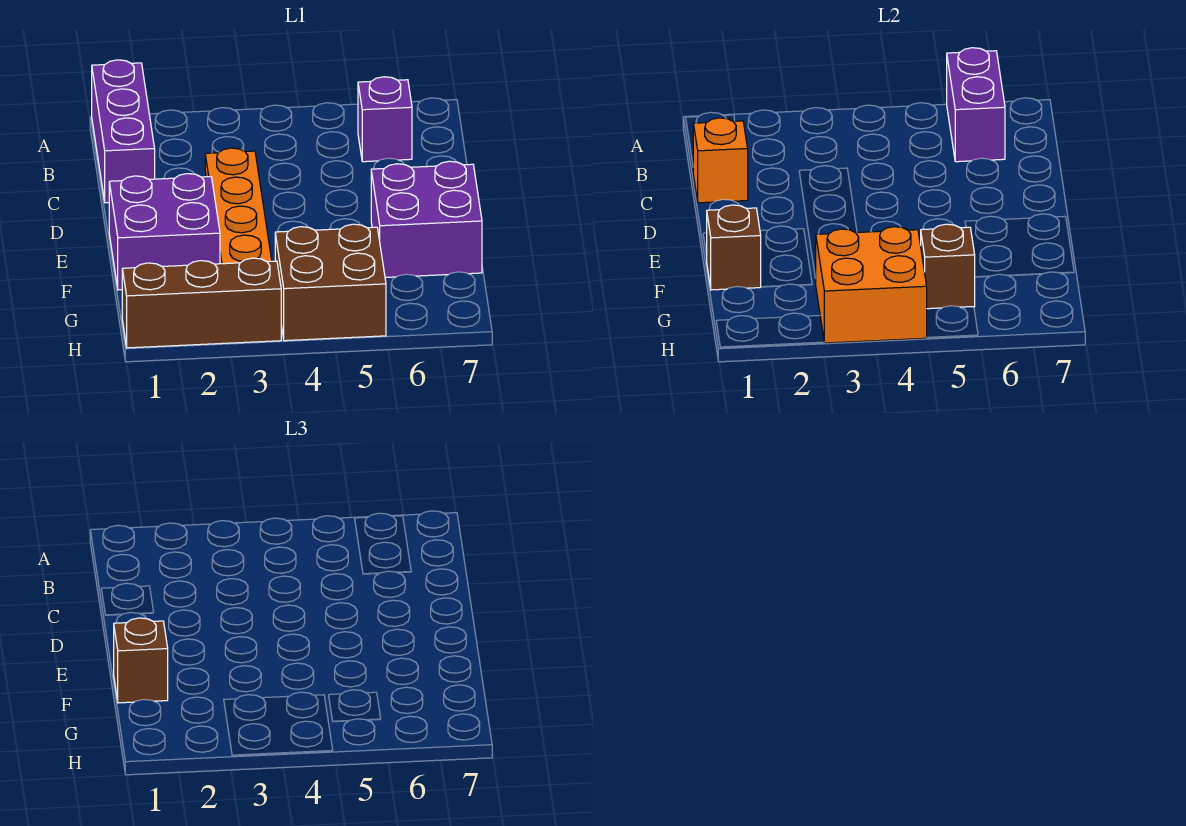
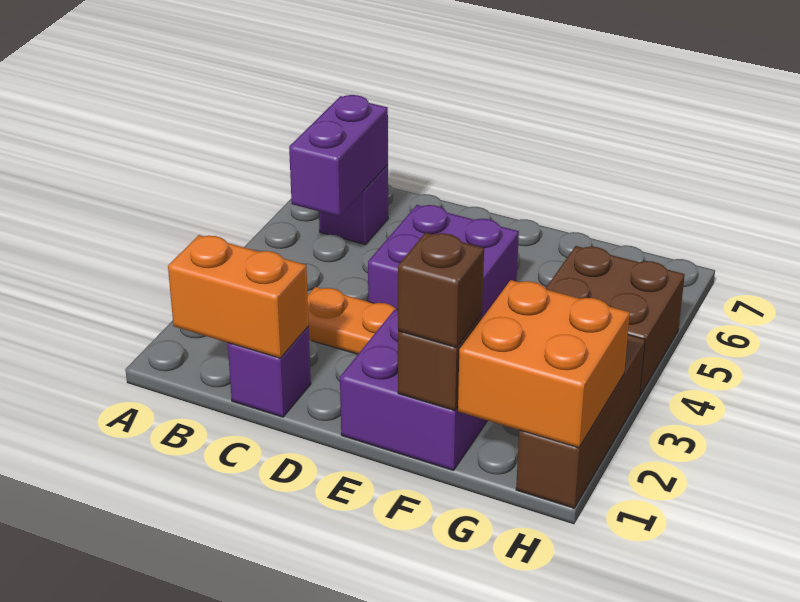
purple 1x3 brick [92,60,155,203] -> purple 1x1 brick [228,326,311,417]
purple 1x2 brick [947,48,1005,162] -> purple 1x2 brick turned to [289,95,388,217]
orange 1x1 brick [693,118,748,203] -> orange 1x2 brick [168,235,309,358]
purple 2x2 brick [371,161,482,277] -> purple 2x2 brick moved to [368,205,519,318]
orange 2x2 brick [816,227,927,343] -> orange 2x2 brick moved to [458,280,630,448]
brown 1x1 brick [921,224,975,309] -> none

